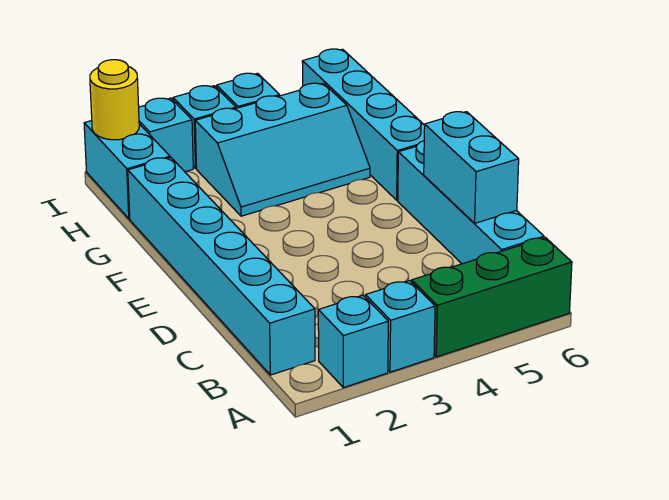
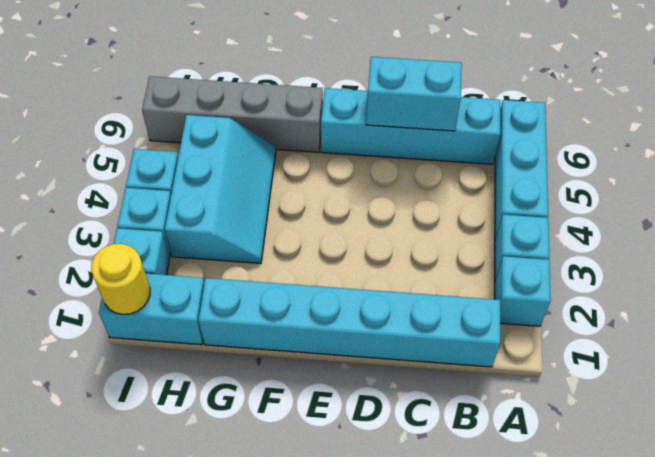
green 1x3 brick [412,237,572,357] -> cyan 1x3 brick [495,100,548,240]
cyan 1x4 brick [302,49,425,200] -> grey 1x4 brick [142,76,323,152]

